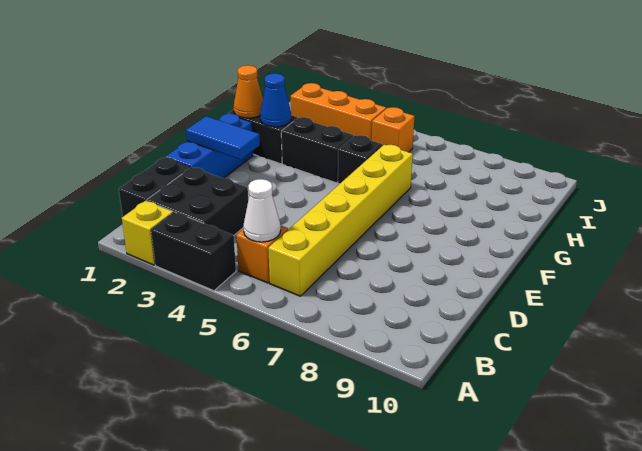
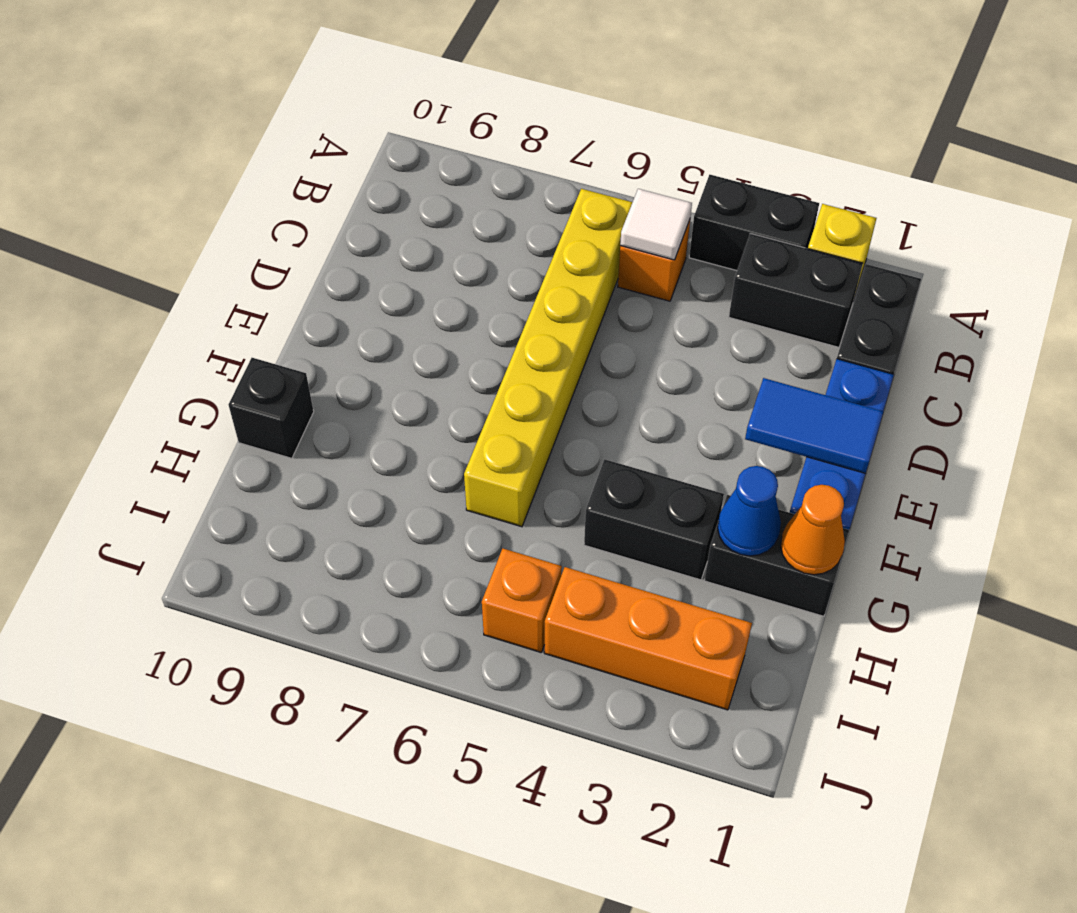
black 2x2 brick [147,167,248,235] -> black 1x2 brick [729,233,863,347]
white 1x1 cone [243,179,281,242] -> white 1x1 tile [620,189,692,260]
black 1x1 brick [338,135,383,184] -> black 1x1 brick moved to [229,358,314,458]

